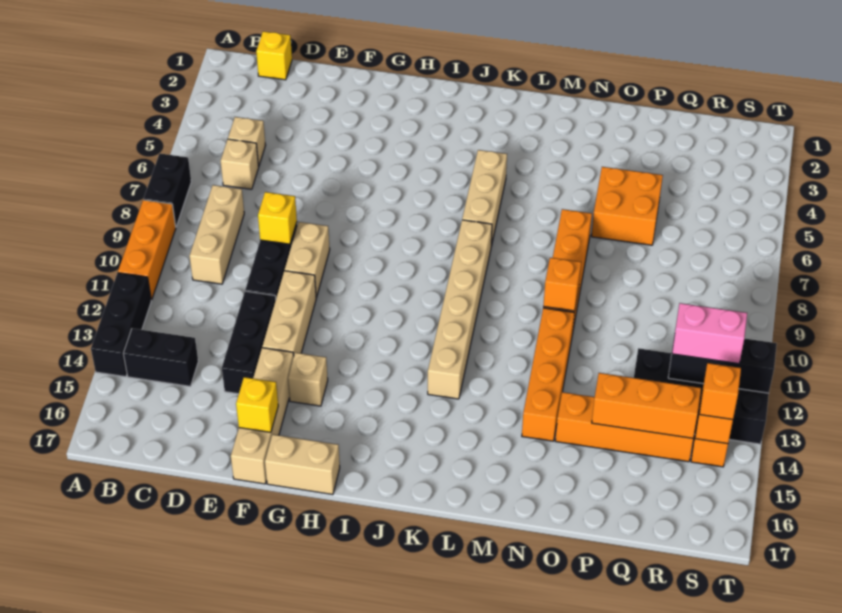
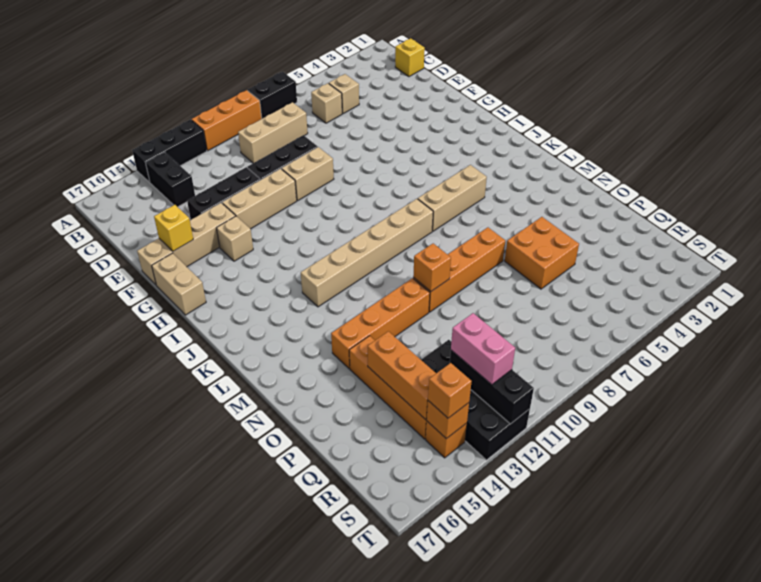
yellow 1x1 brick [258,192,297,244] -> none

